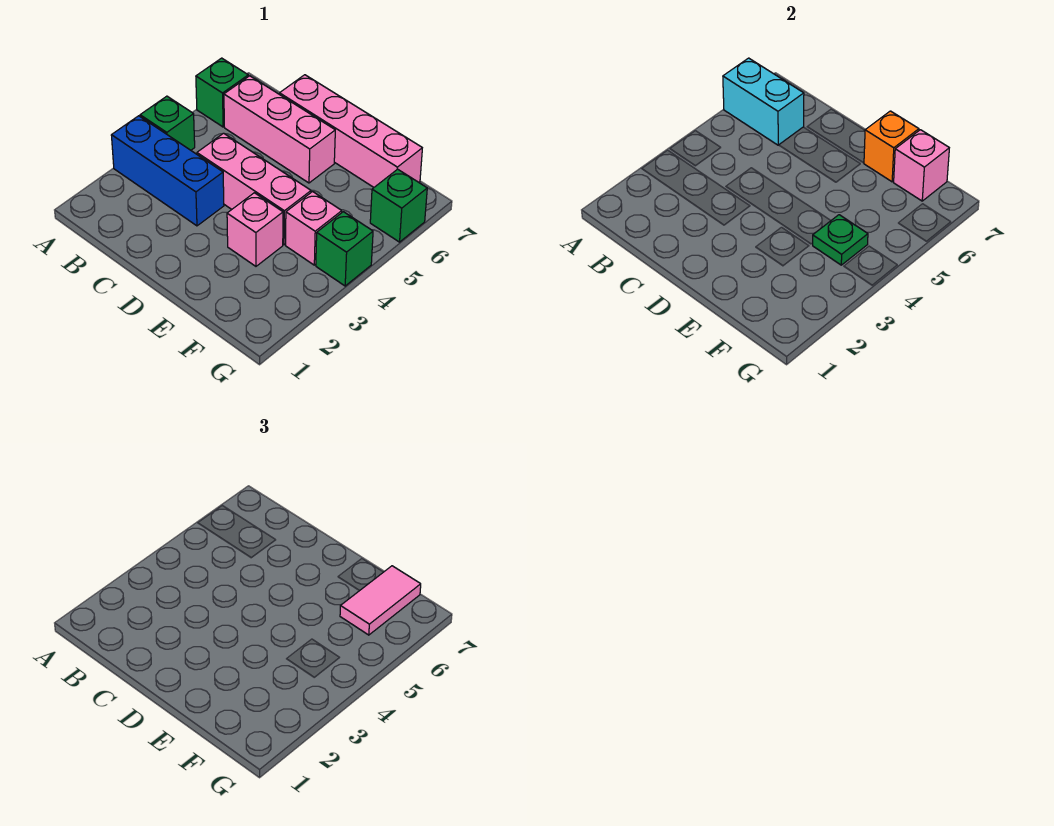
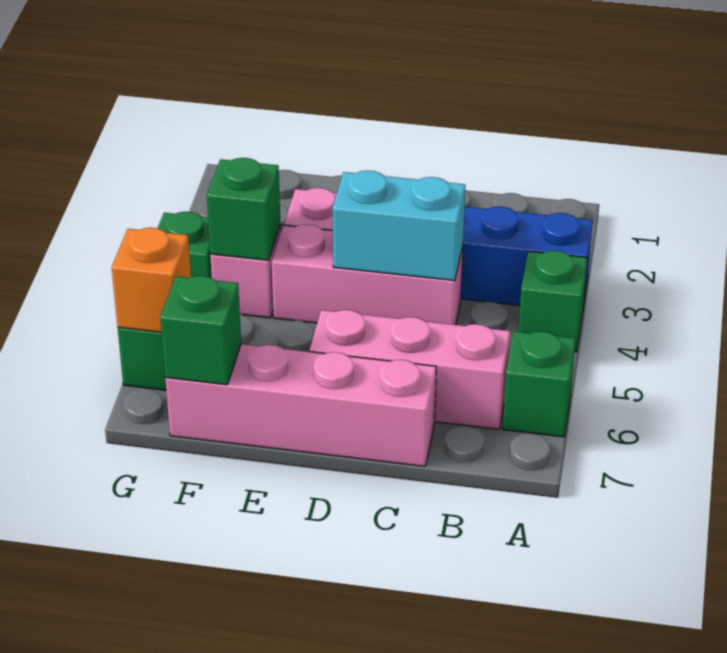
cyan 1x2 brick [723,58,804,145] -> cyan 1x2 brick moved to [333,170,465,281]
orange 1x1 brick [864,111,919,182] -> orange 1x1 brick moved to [112,228,191,332]
green 1x1 plate [813,215,868,265] -> green 1x1 brick [207,158,280,260]
pink 1x2 tile [340,566,421,635] -> none
pink 1x1 brick [894,130,949,201] -> green 1x1 brick [160,276,241,385]

